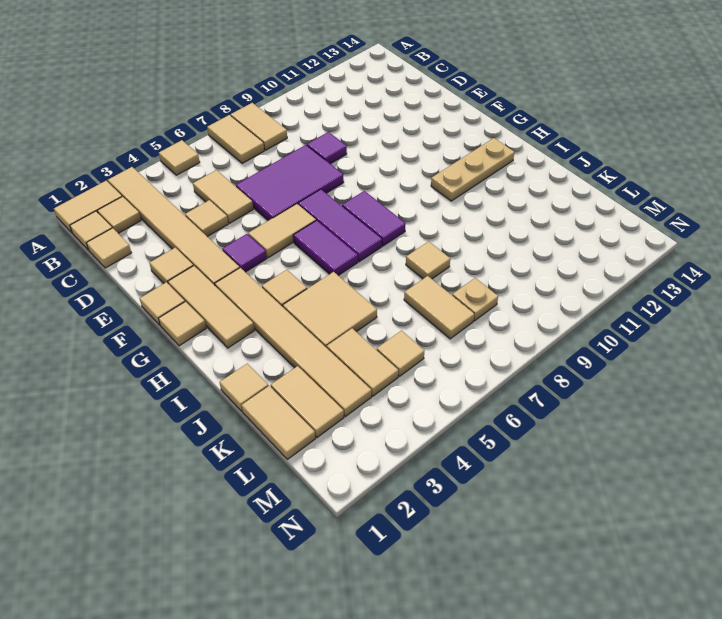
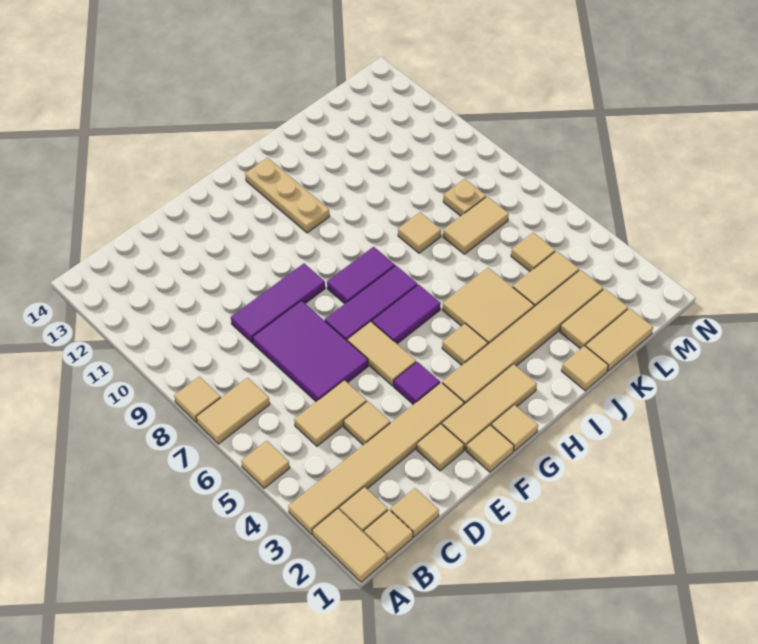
tan 1x2 tile [231,103,287,150] -> tan 1x1 tile [174,377,221,422]
purple 1x1 tile [307,132,347,164] -> purple 1x3 tile [231,264,325,343]

